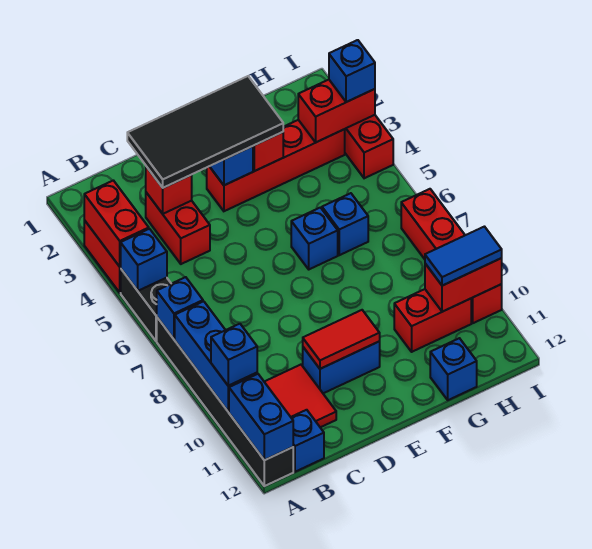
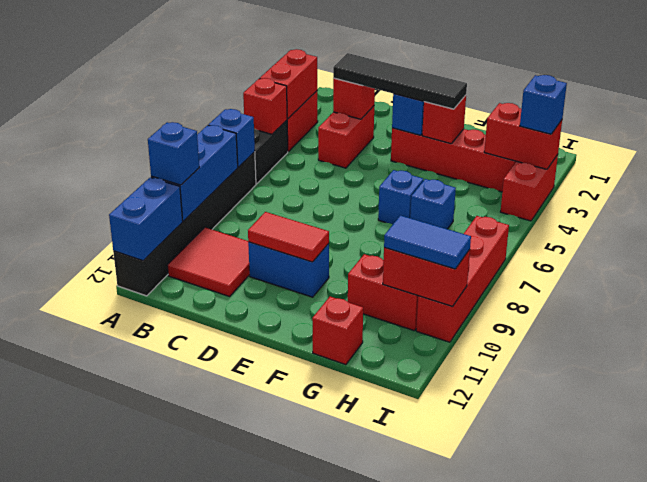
blue 1x1 brick [121,229,167,291] -> red 1x1 brick [243,78,287,134]
blue 1x1 brick [291,410,324,472] -> none
black 2x4 tile [127,76,283,188] -> black 1x4 tile [333,53,467,109]
blue 1x1 brick [430,338,477,400] -> red 1x1 brick [312,297,363,365]

